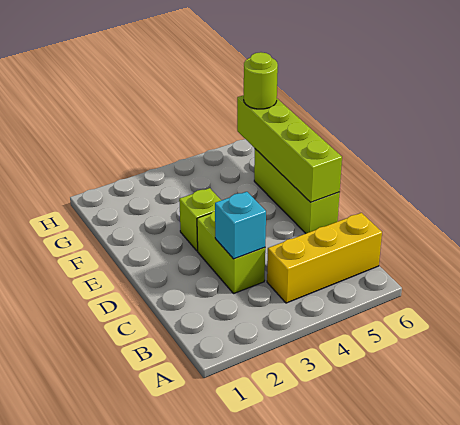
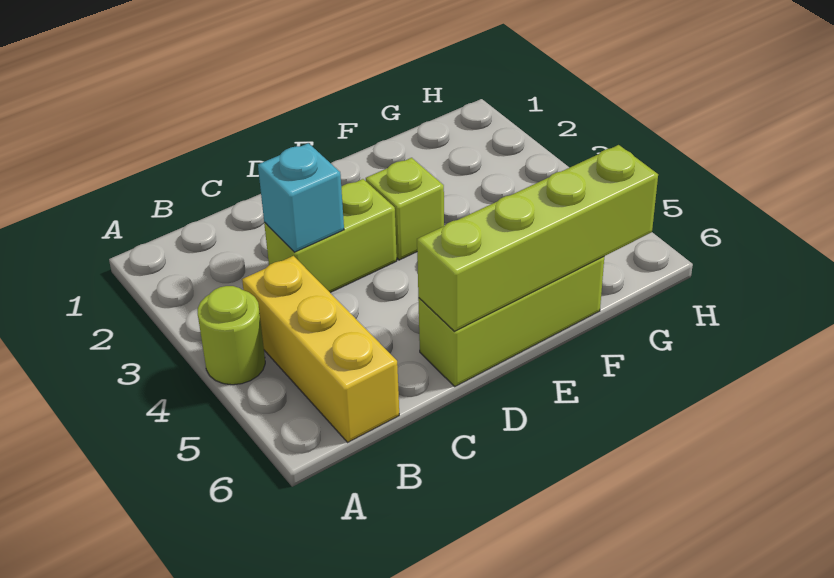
lime 1x1 round brick [244,52,278,109] -> lime 1x1 round brick moved to [198,286,265,385]

